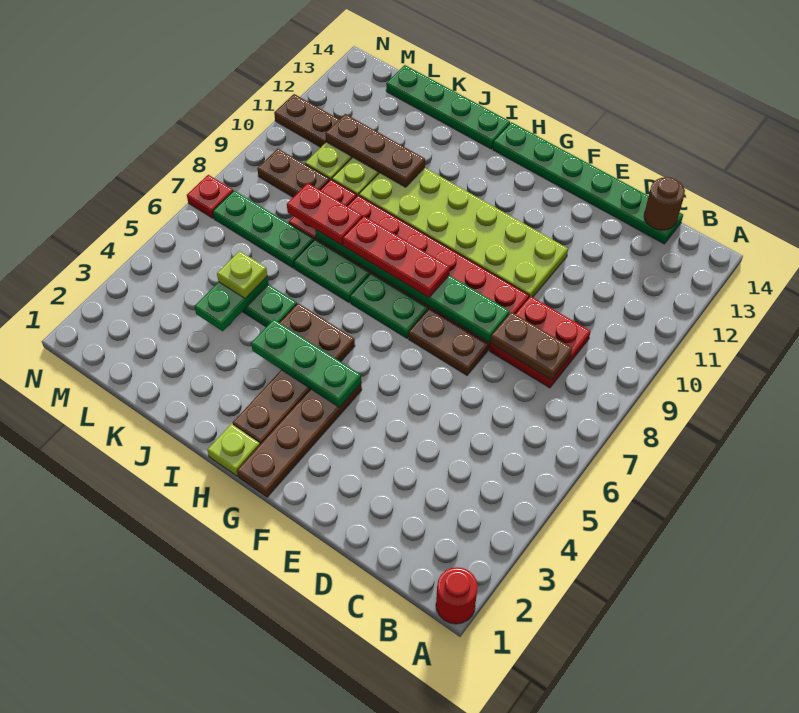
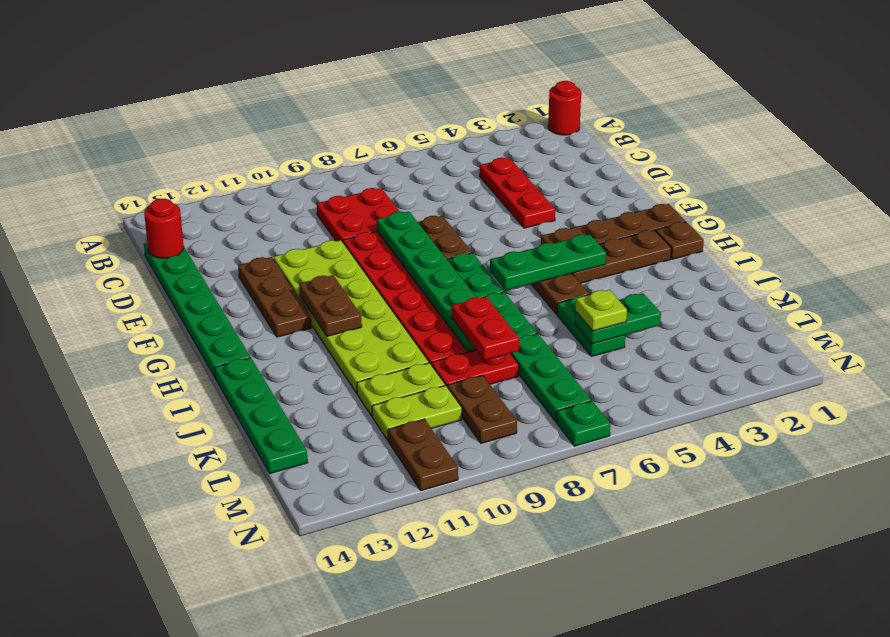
brown 1x2 plate [491,312,572,380] -> brown 1x2 plate moved to [299,275,362,336]
brown 1x1 round brick [644,177,685,230] -> red 1x1 round brick [144,199,184,258]
green 1x3 plate [251,319,361,407] -> green 1x3 plate turned to [490,234,606,290]
red 1x3 plate [343,216,450,298] -> red 1x3 plate moved to [480,158,555,228]
lime 1x1 plate [207,424,260,476] -> brown 1x1 plate [656,222,704,259]
brown 1x3 plate [325,114,425,187] -> brown 1x3 plate moved to [238,257,312,337]
red 1x1 plate [187,175,233,218] -> green 1x1 plate [557,401,611,446]

